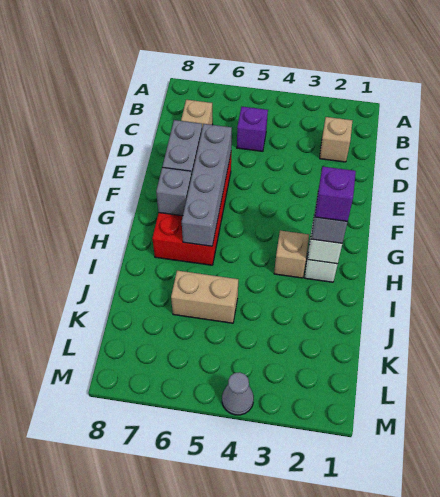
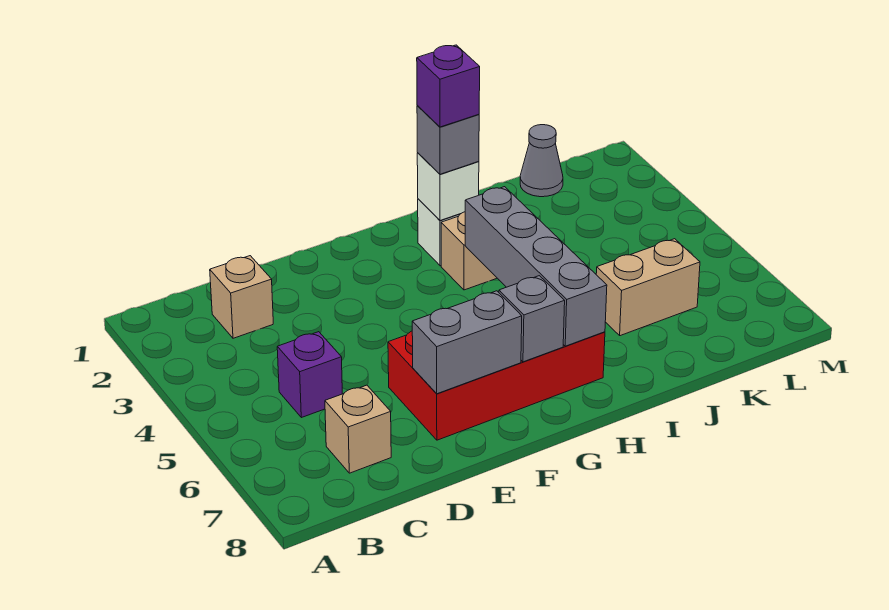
grey 1x4 brick [182,124,232,246] -> grey 1x4 brick turned to [465,187,607,346]
tan 1x2 brick [171,271,238,323] -> tan 1x2 brick turned to [596,239,700,336]
grey 1x1 cone [222,372,254,415] -> grey 1x1 cone moved to [520,125,563,197]

